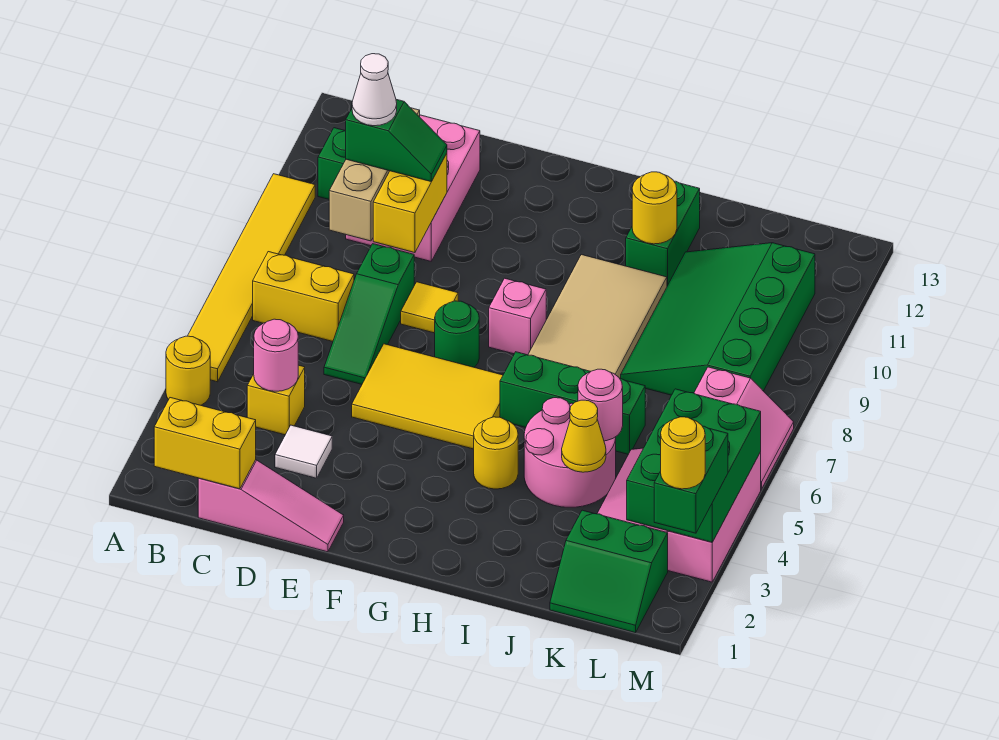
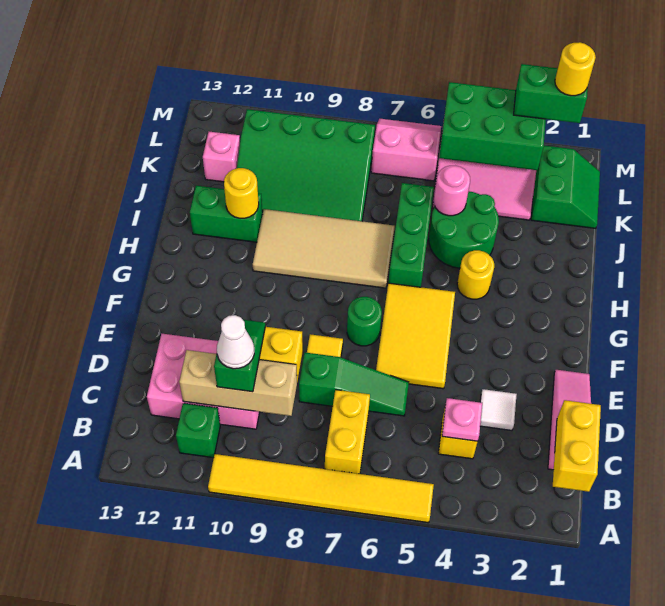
yellow 1x1 round brick [166,336,210,405] -> none
pink 1x1 round brick [254,319,298,391] -> pink 1x1 plate [442,398,482,441]
pink 1x1 brick [489,278,546,355] -> pink 1x1 brick moved to [203,132,240,182]
pink 2x2 round brick [524,398,616,507] -> green 2x2 round brick [429,191,499,268]
yellow 1x1 cone [562,400,606,472] -> none

